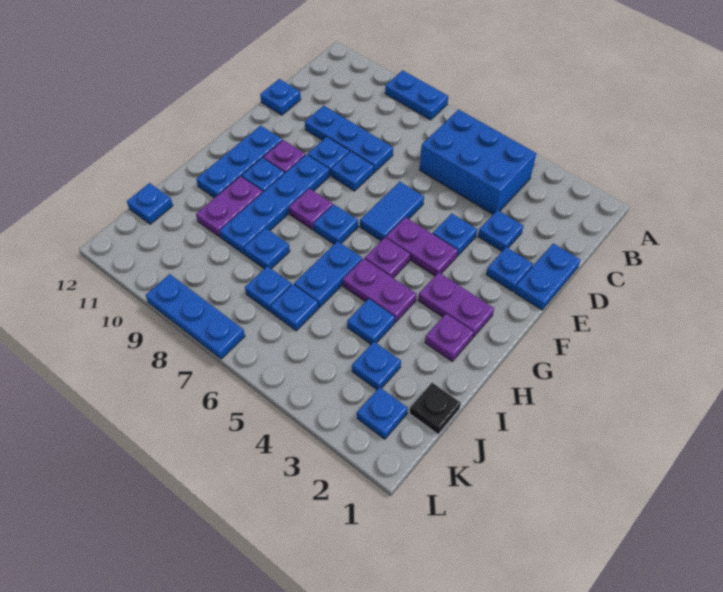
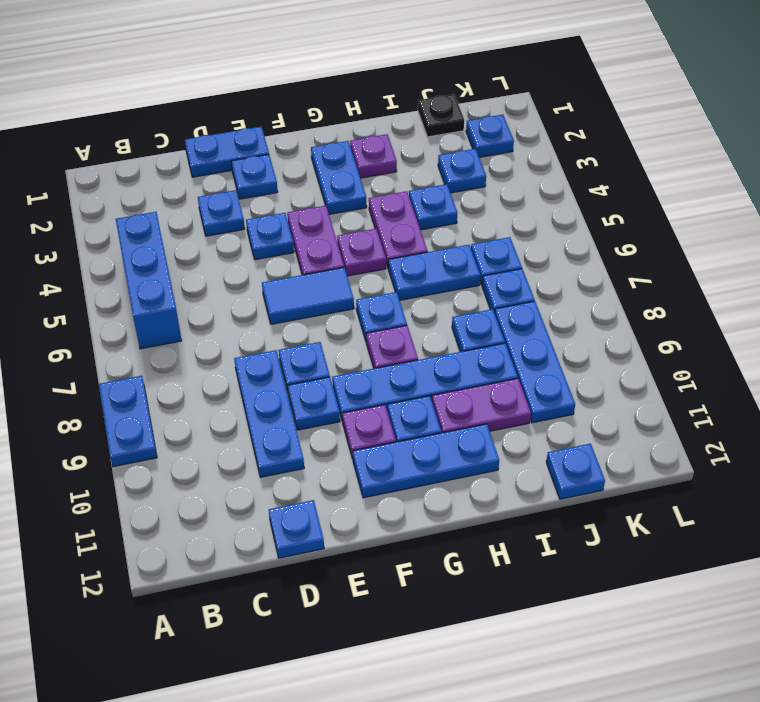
blue 2x3 brick [419,110,536,214] -> blue 1x3 brick [116,212,182,349]
purple 1x2 plate [418,273,494,337] -> blue 1x2 plate [311,141,367,214]
blue 1x3 plate [146,274,245,359] -> blue 1x3 plate moved to [495,301,575,423]

